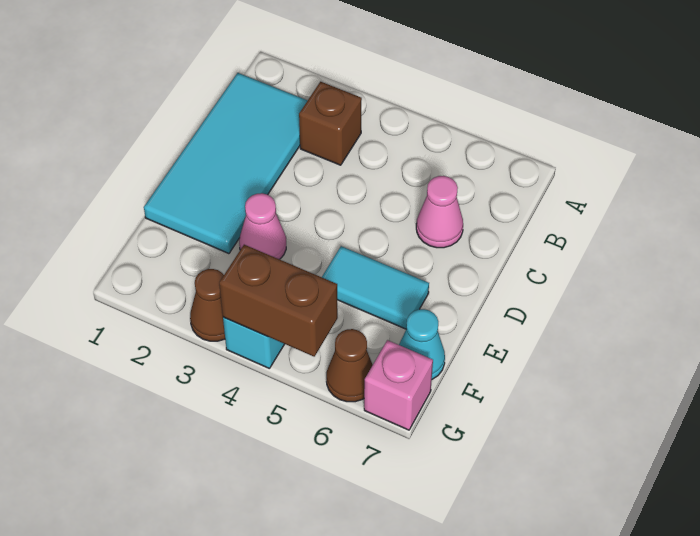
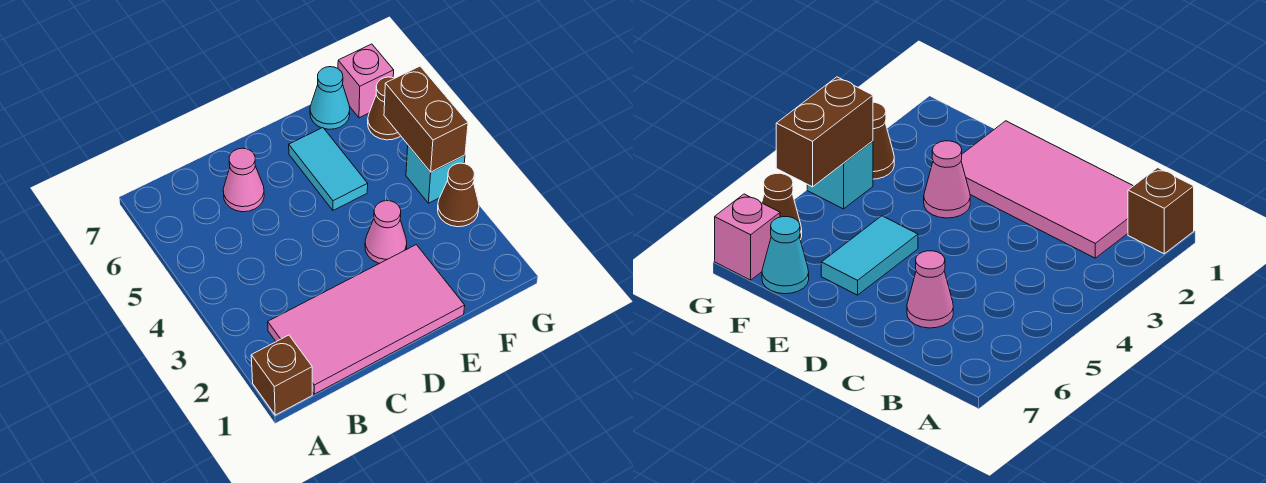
cyan 2x4 tile [144,73,308,254] -> pink 2x4 tile [268,245,465,394]
brown 1x1 brick [299,82,362,165] -> brown 1x1 brick moved to [251,335,312,415]

